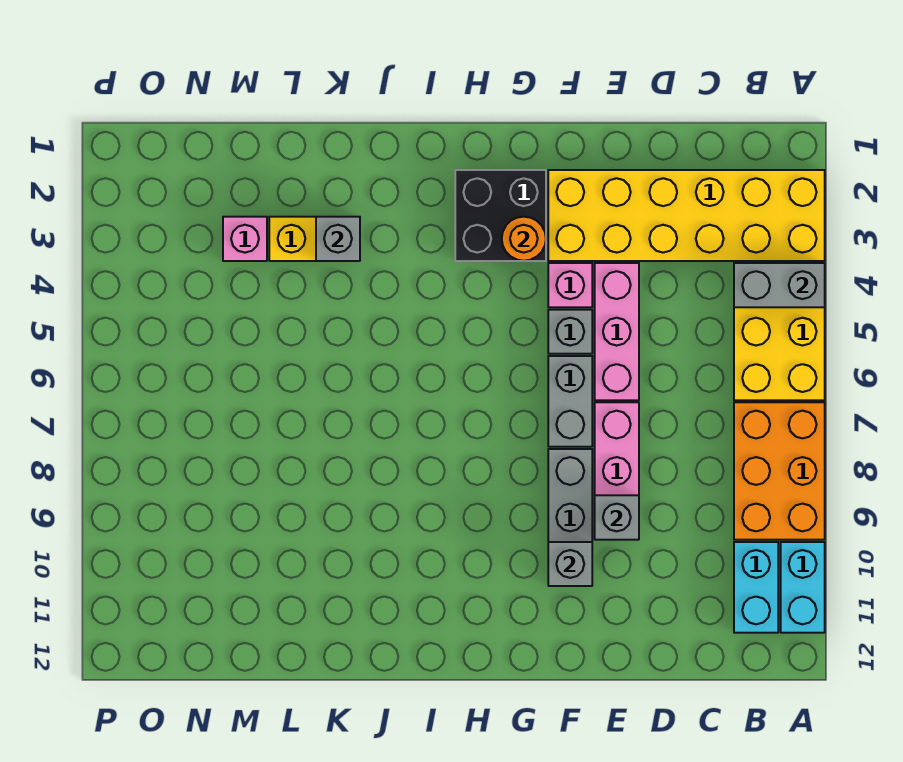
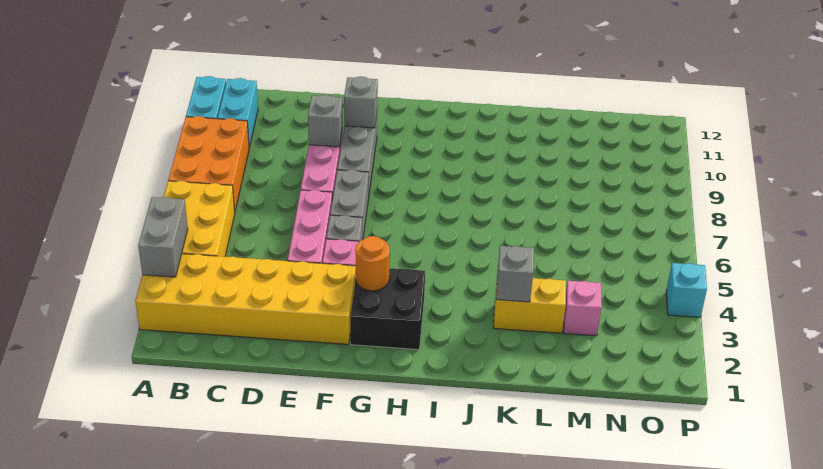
grey 1x2 brick [734,263,825,307] -> grey 1x2 brick turned to [138,197,188,277]
none -> cyan 1x1 brick [666,263,707,317]

